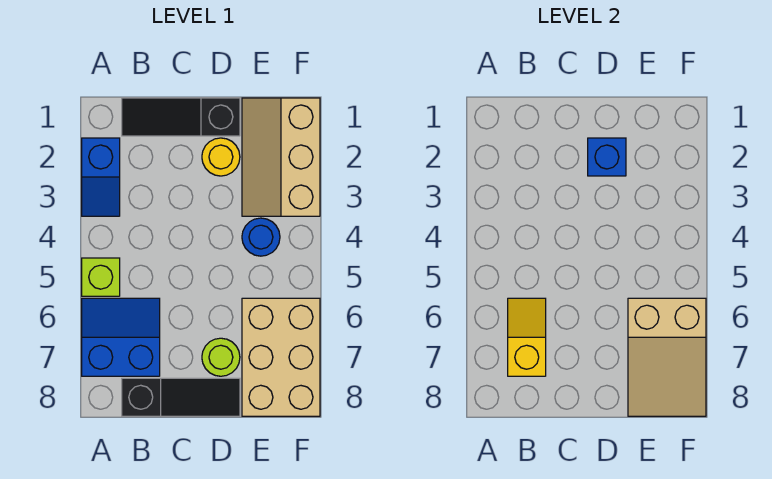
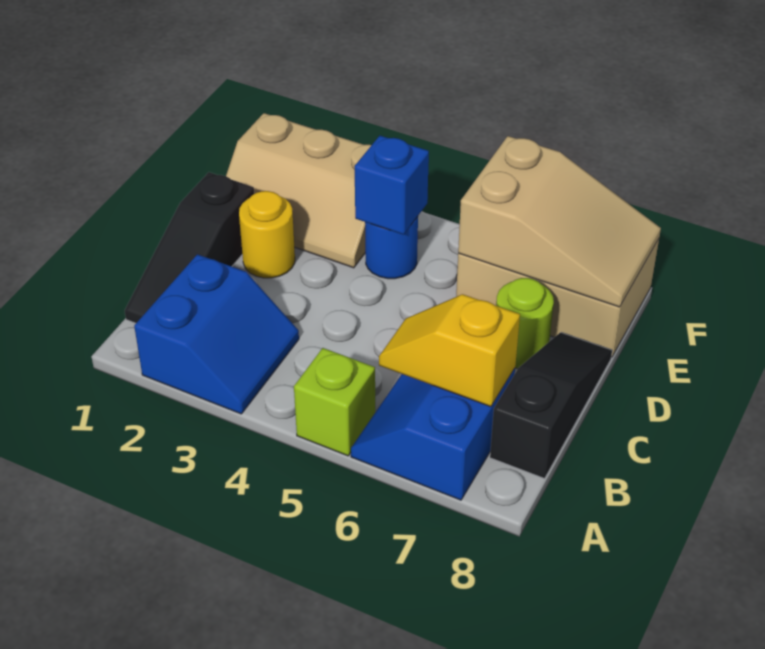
blue 1x2 slope [82,138,120,216] -> blue 2x2 slope [134,254,299,414]
blue 1x1 brick [588,138,626,176] -> blue 1x1 brick moved to [354,136,429,235]

